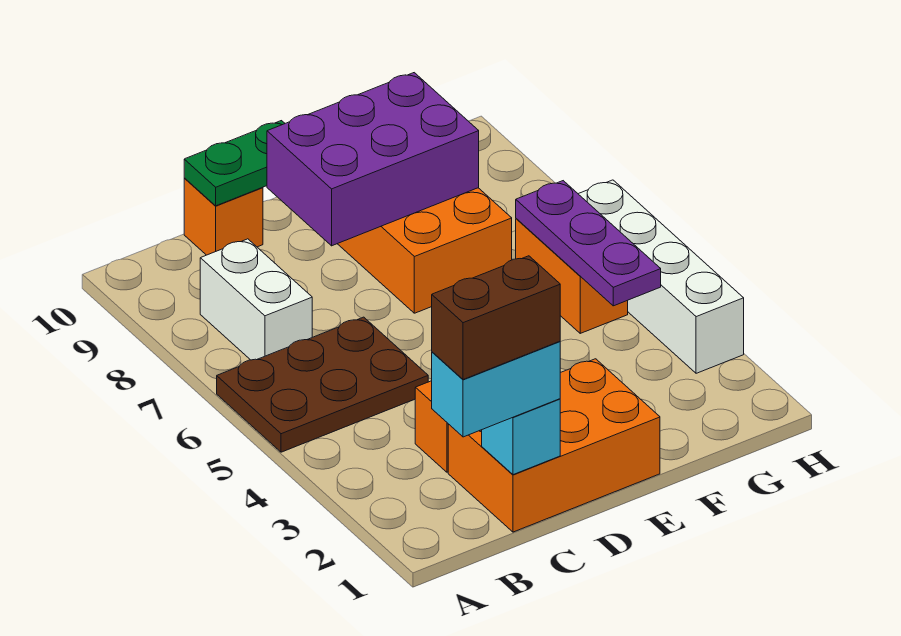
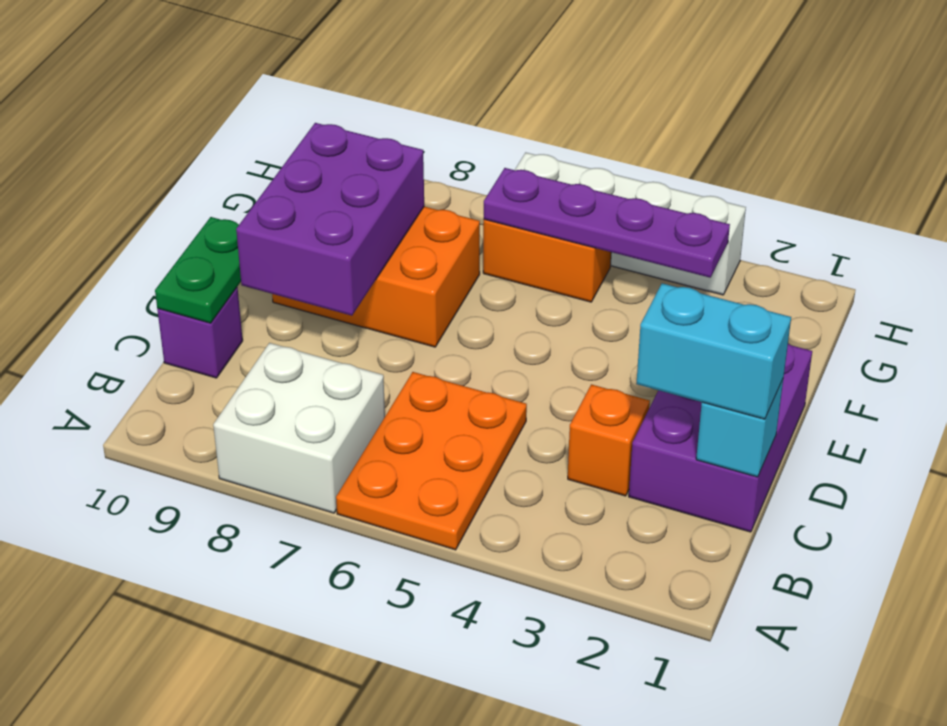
brown 2x3 plate [217,317,428,452] -> orange 2x3 plate [336,372,527,550]
cyan 1x2 brick [432,341,560,437] -> cyan 1x2 brick turned to [636,283,791,419]
brown 1x2 brick [432,256,560,380] -> none
white 1x2 brick [200,239,312,360] -> white 2x2 brick [213,343,385,513]
orange 2x3 brick [448,359,660,532] -> purple 2x3 brick [629,344,812,532]
orange 1x1 brick [184,178,263,255] -> purple 1x1 brick [157,287,243,378]
purple 1x3 plate [516,181,661,306] -> purple 1x4 plate [484,168,730,278]

